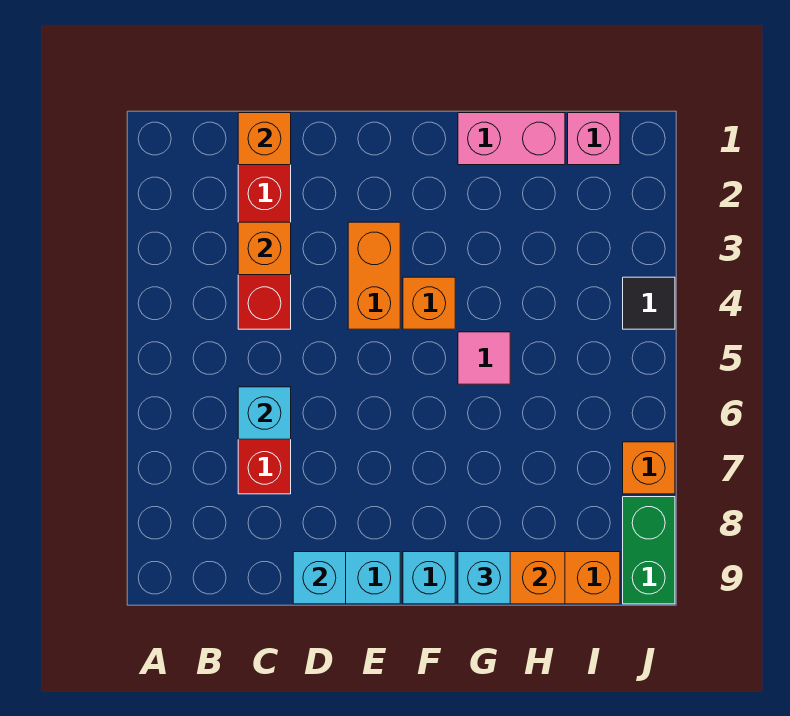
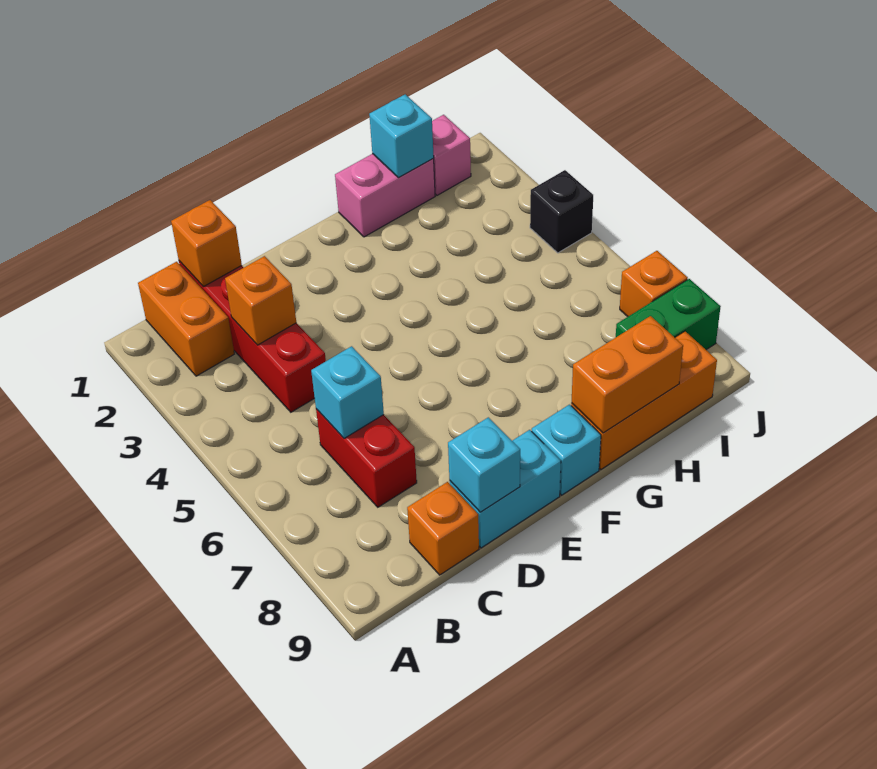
orange 1x2 brick [348,222,400,329] -> orange 1x2 brick moved to [138,262,234,376]
orange 1x1 brick [403,277,455,329] -> orange 1x1 brick moved to [407,482,479,575]
pink 1x1 tile [458,332,510,384] -> none
cyan 1x1 brick [458,552,510,604] -> cyan 1x1 brick moved to [369,94,434,178]
black 1x1 tile [623,277,675,329] -> black 1x1 brick [530,170,593,253]
green 1x2 brick [623,497,675,604] -> green 1x2 brick turned to [616,279,721,350]

